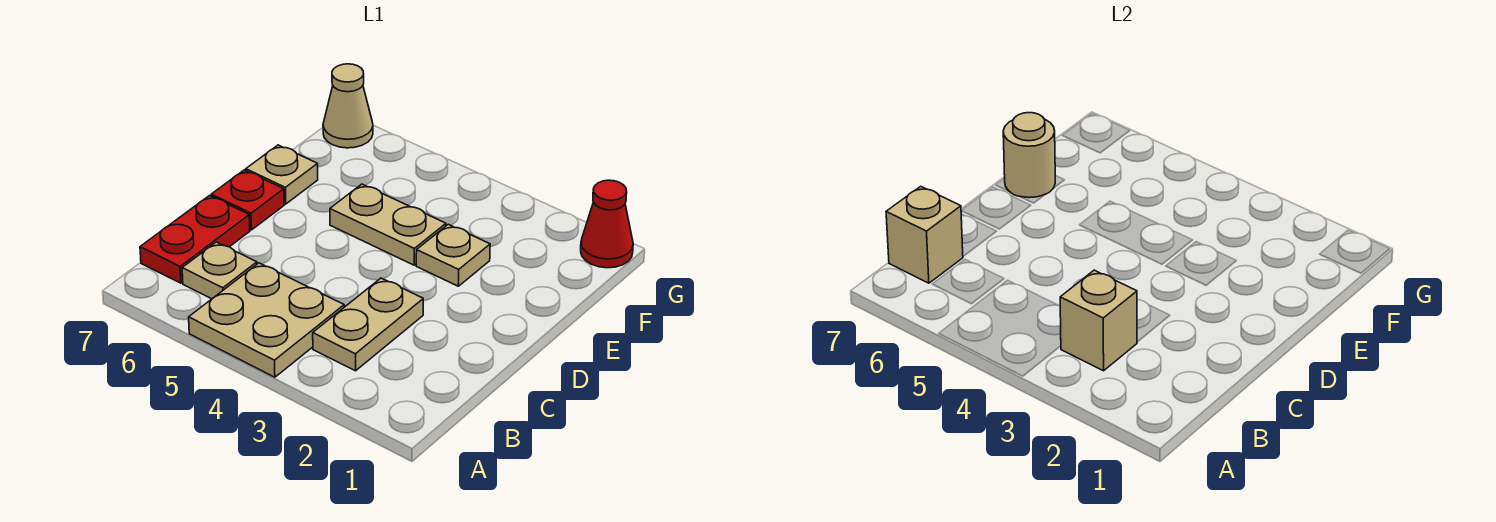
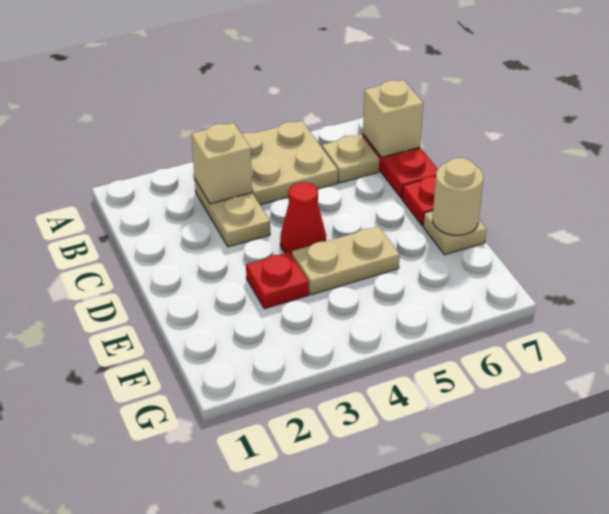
tan 1x1 plate [416,224,490,286] -> red 1x1 plate [246,252,309,309]
red 1x1 cone [581,180,633,268] -> red 1x1 cone moved to [280,182,326,255]
tan 1x1 cone [323,64,373,148] -> none

